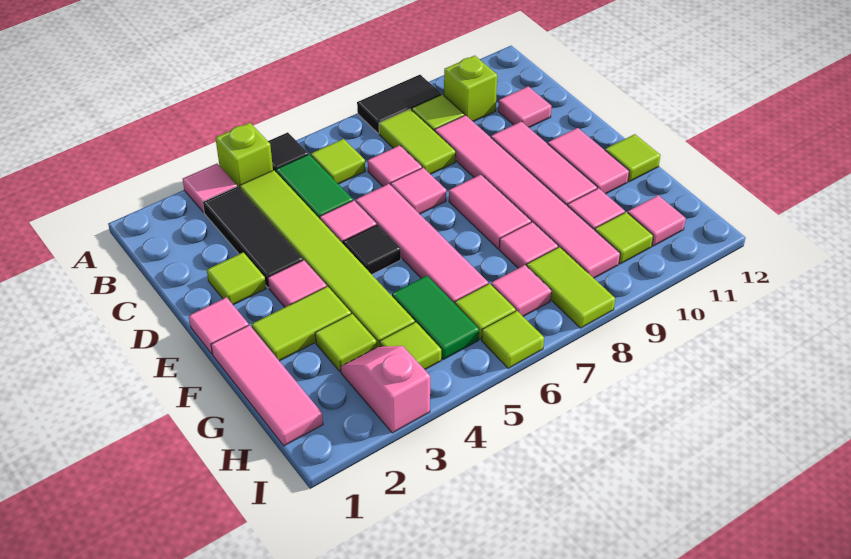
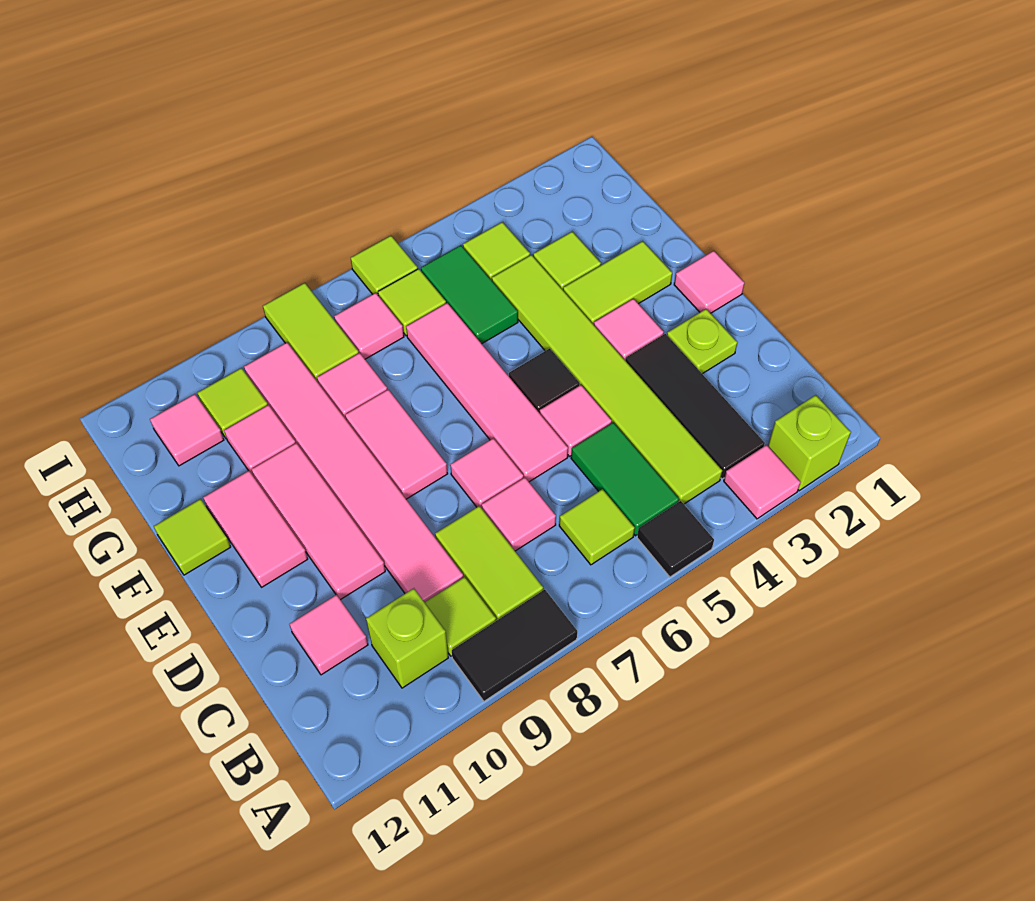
lime 1x1 brick [216,123,273,188] -> lime 1x1 brick moved to [768,395,851,491]
lime 1x1 tile [207,252,266,305] -> lime 1x1 plate [667,309,737,374]
pink 1x3 tile [211,325,323,446] -> none
pink 1x2 slope [341,346,430,433] -> none

